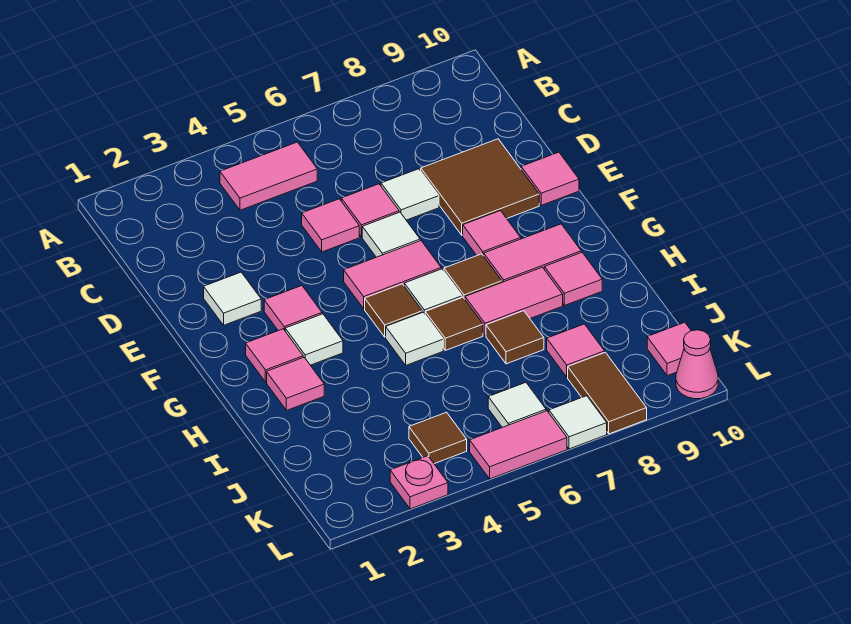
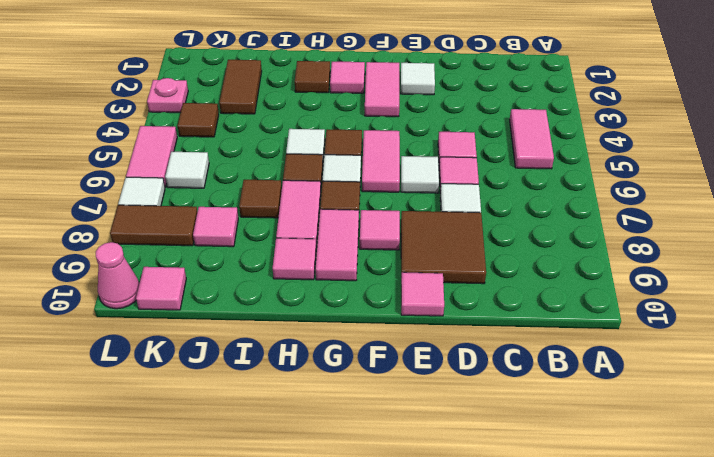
pink 1x1 tile [264,286,322,331] -> pink 1x2 tile [365,62,399,117]
white 1x1 tile [285,314,343,365] -> none
pink 1x1 tile [267,357,324,410] -> brown 1x1 tile [295,61,330,93]
none -> brown 1x2 tile [219,60,262,114]

